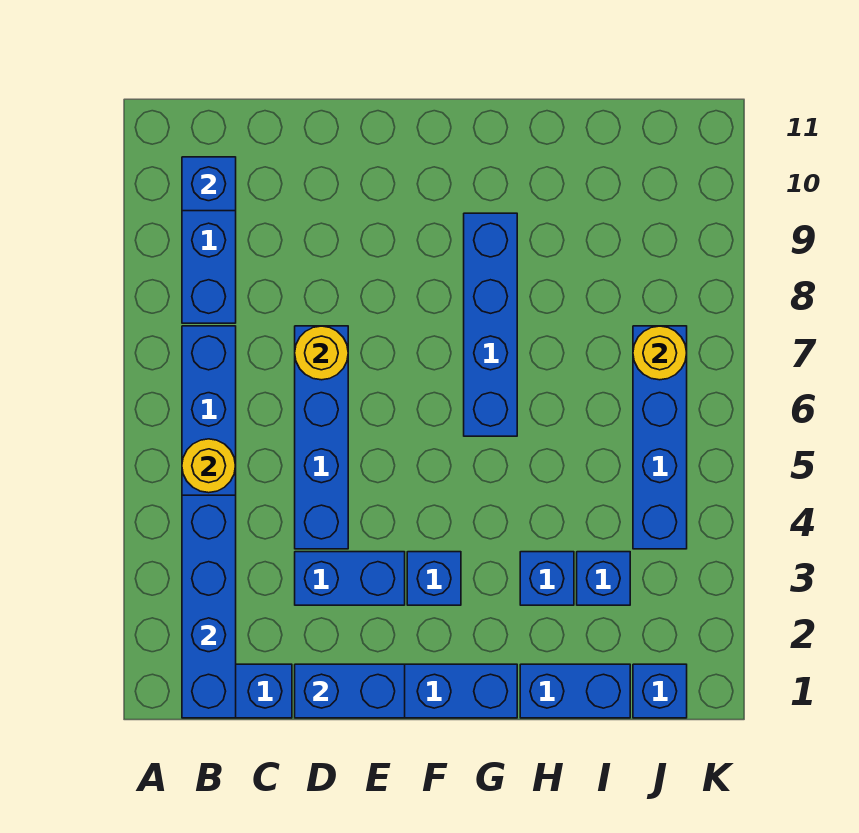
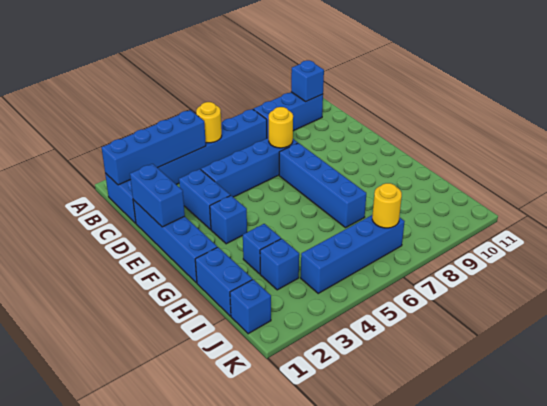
blue 1x4 brick [464,213,517,436] -> blue 1x4 brick turned to [279,143,366,228]

